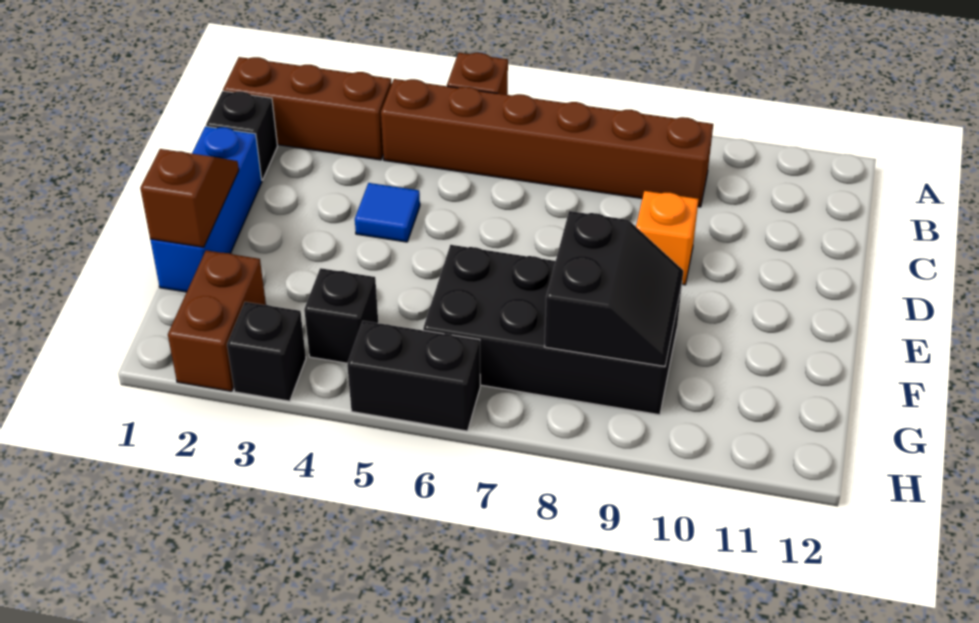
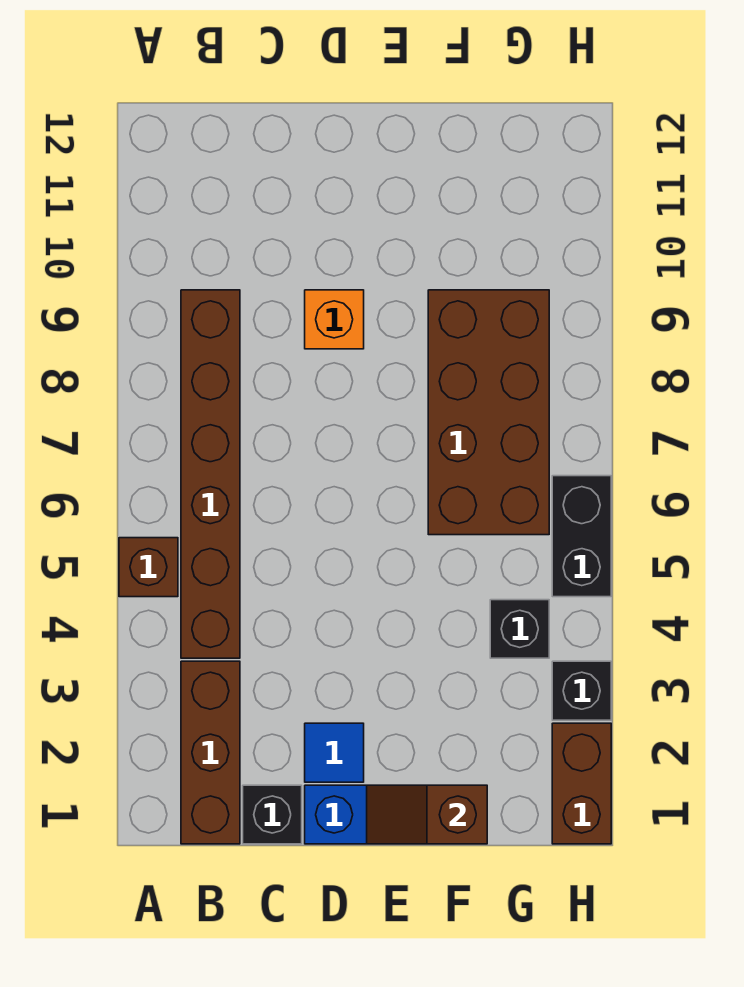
blue 1x1 tile [355,183,420,242] -> blue 1x1 tile moved to [305,723,364,782]
black 2x4 brick [423,245,682,415] -> brown 2x4 brick [428,290,549,535]
black 2x2 slope [544,211,683,366] -> none
brown 1x2 brick [168,250,266,391] -> brown 1x2 brick turned to [552,723,611,844]

